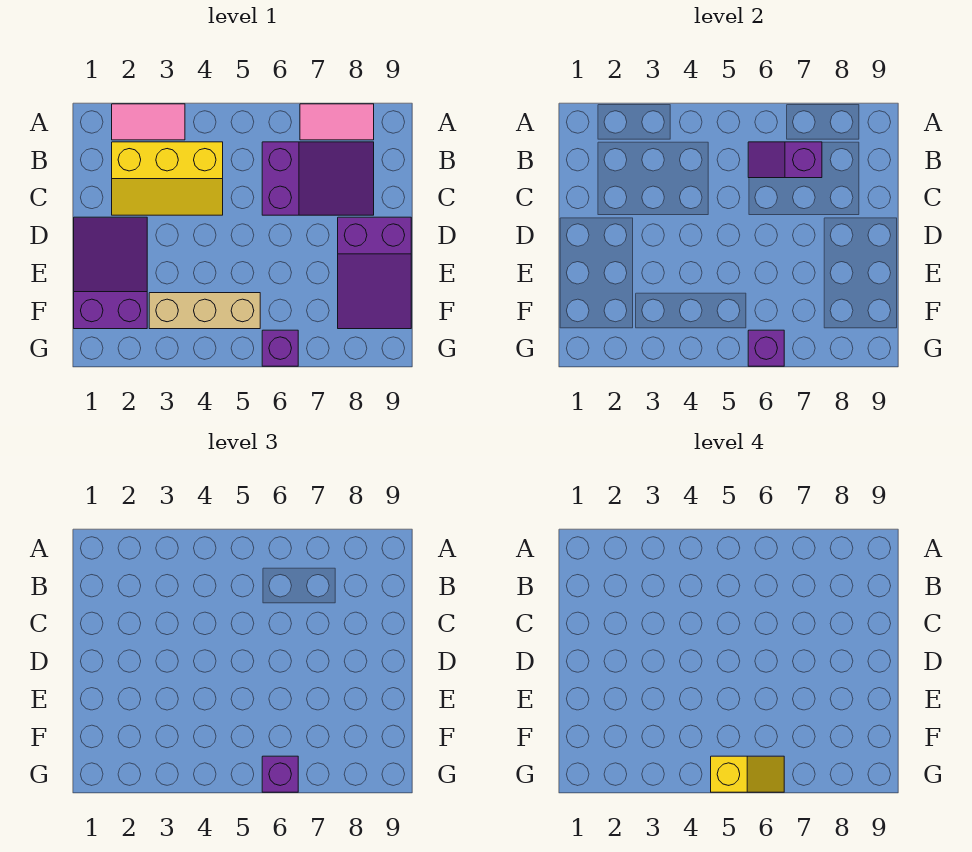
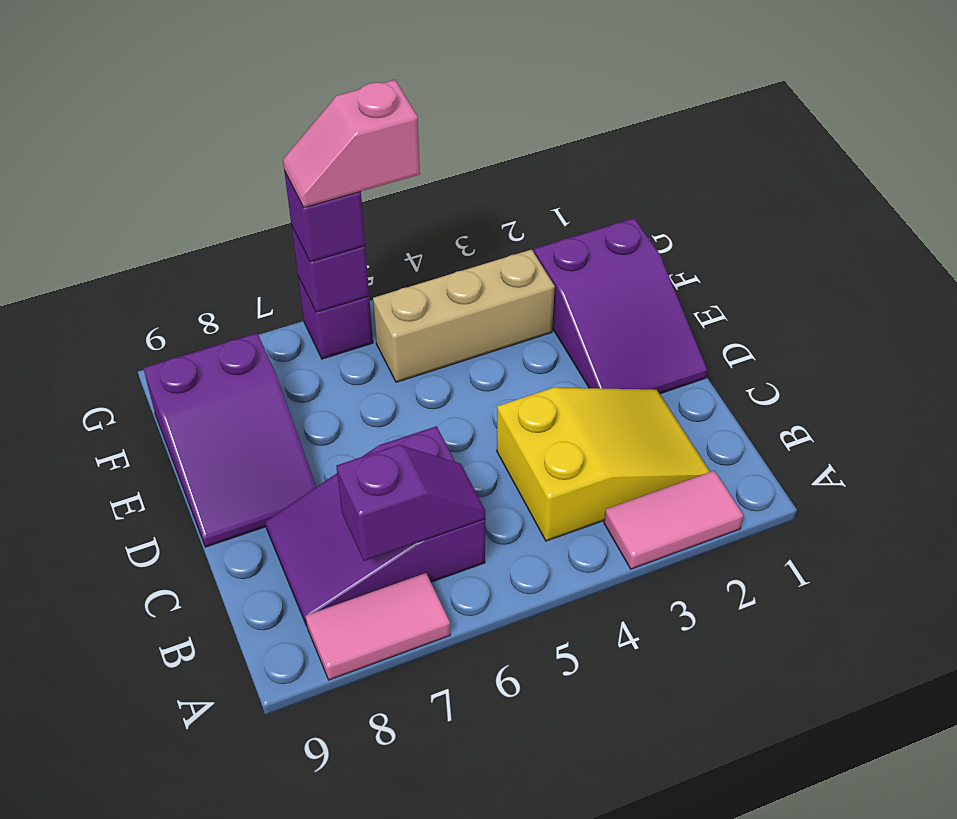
yellow 2x3 slope [112,142,223,215] -> yellow 2x3 slope turned to [497,388,710,541]
purple 2x3 slope [338,217,411,329] -> purple 2x3 slope turned to [143,333,316,547]
yellow 1x2 slope [711,756,784,792] -> pink 1x2 slope [283,80,420,208]

